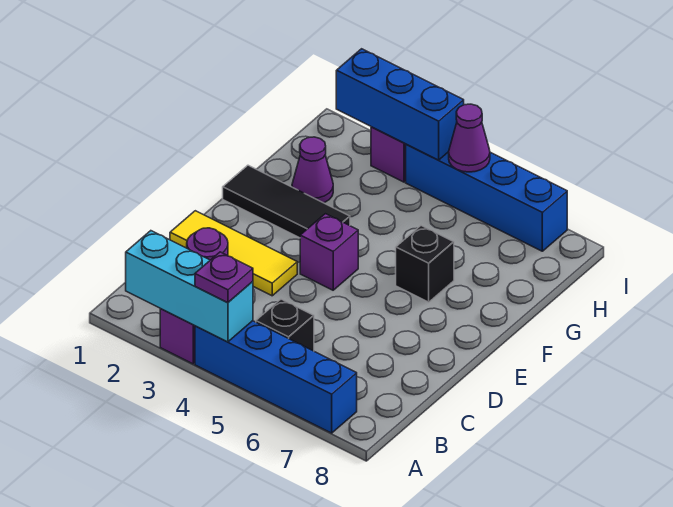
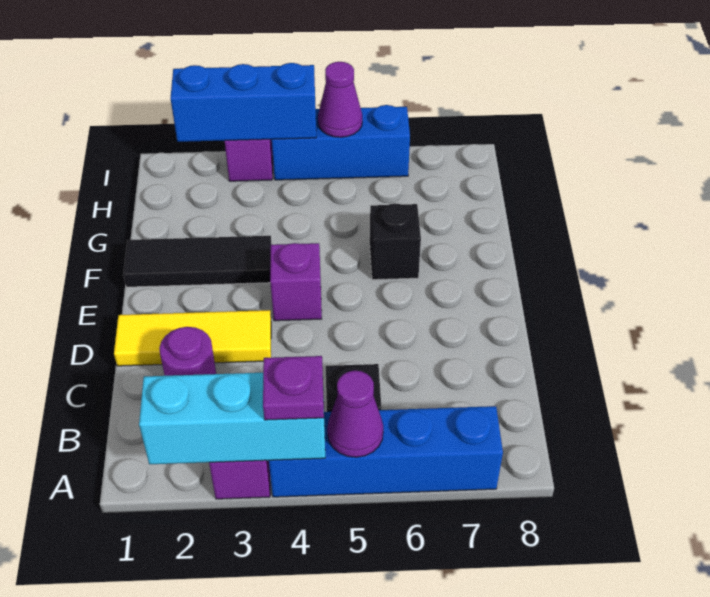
purple 1x1 cone [292,137,333,203] -> purple 1x1 cone moved to [327,371,383,457]
blue 1x4 brick [406,144,567,251] -> blue 1x3 brick [272,105,410,180]

